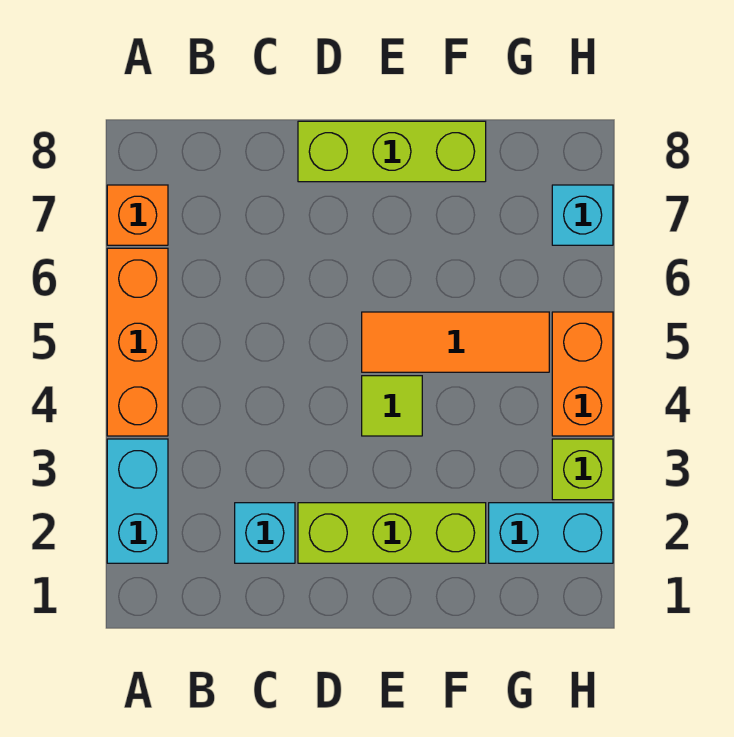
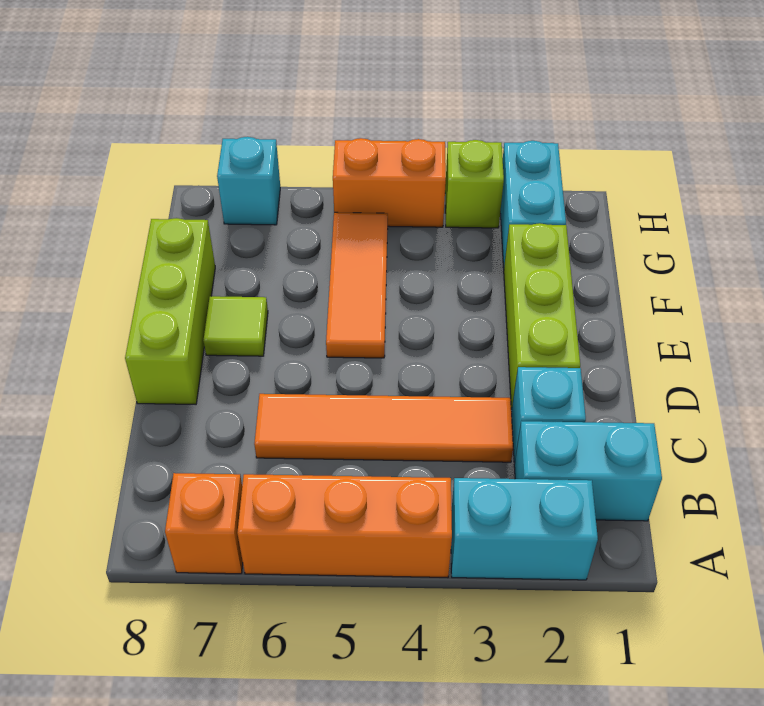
none -> cyan 1x2 brick [514,421,662,521]
none -> orange 1x4 tile [254,394,513,462]
lime 1x1 tile [362,376,422,436] -> lime 1x1 tile moved to [203,296,268,356]

